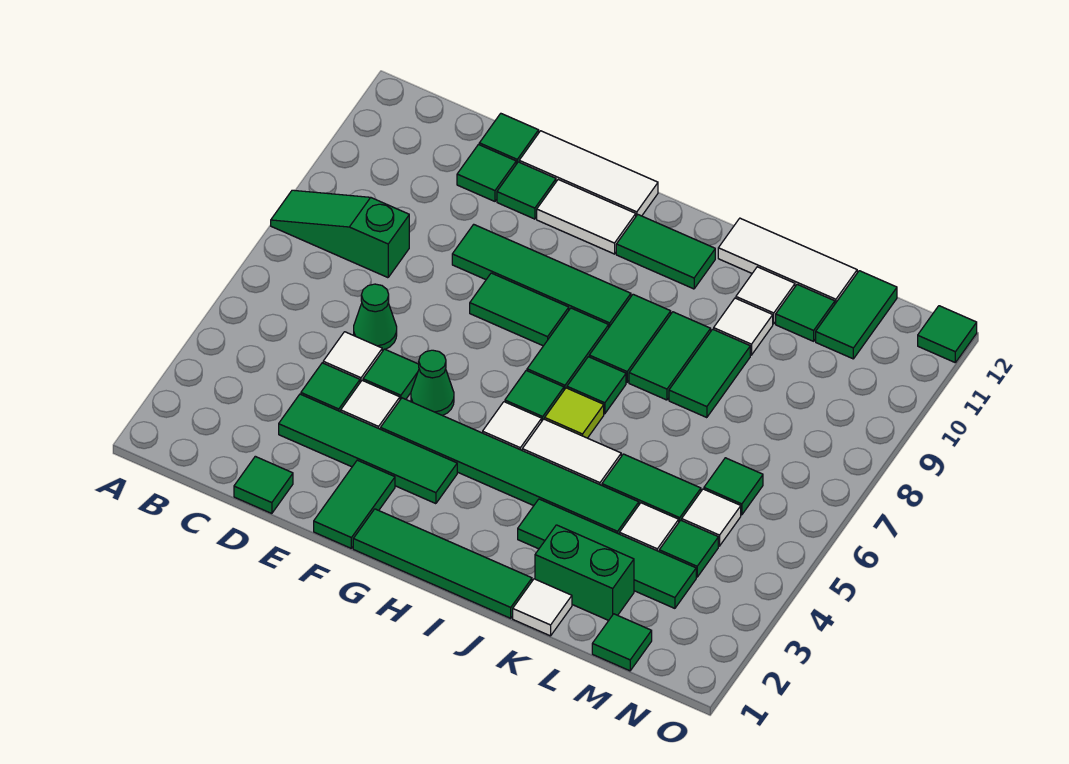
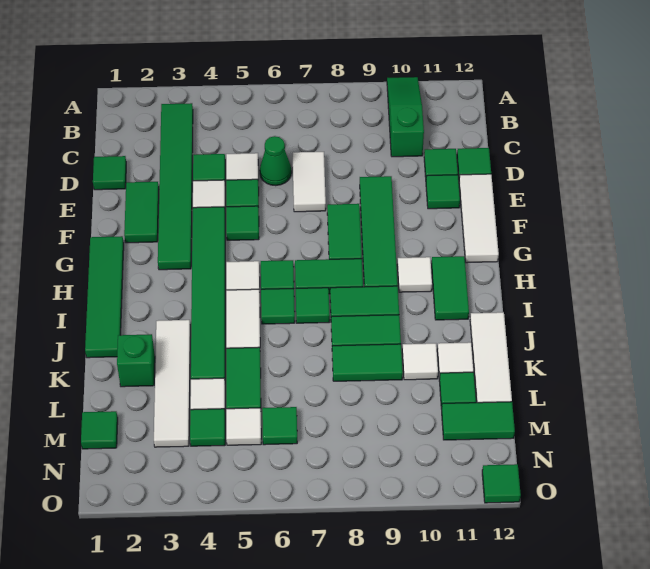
green 1x3 slope [271,190,409,278] -> green 1x3 slope moved to [387,77,424,157]
green 1x4 tile [279,394,457,504] -> green 1x6 tile [158,103,193,270]
green 1x2 tile [314,460,395,548] -> green 1x2 tile turned to [124,182,159,243]
green 1x1 cone [411,350,454,416] -> green 1x1 tile [226,206,259,240]
white 1x2 tile [537,180,636,254] -> white 1x2 tile moved to [293,152,326,212]
lime 1x1 tile [545,388,604,438] -> green 1x1 tile [261,289,295,324]
green 1x4 tile [518,499,696,608] -> white 1x4 tile [154,320,190,447]
white 1x1 tile [513,579,572,636] -> white 1x1 tile moved to [397,257,432,292]
green 1x2 brick [535,525,634,620] -> green 1x1 brick [117,334,155,387]

